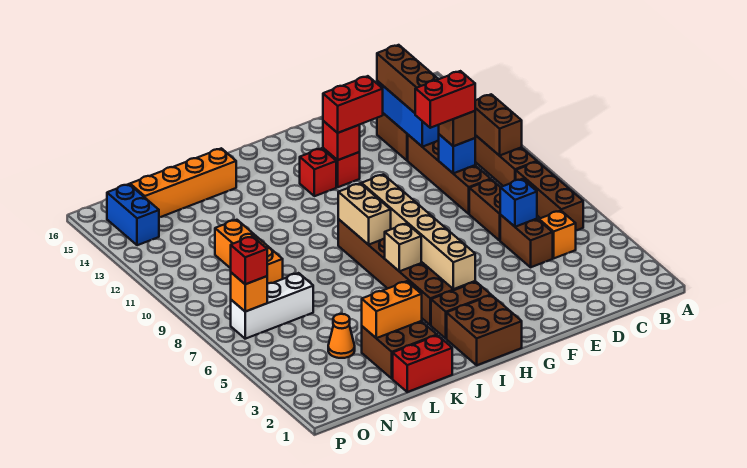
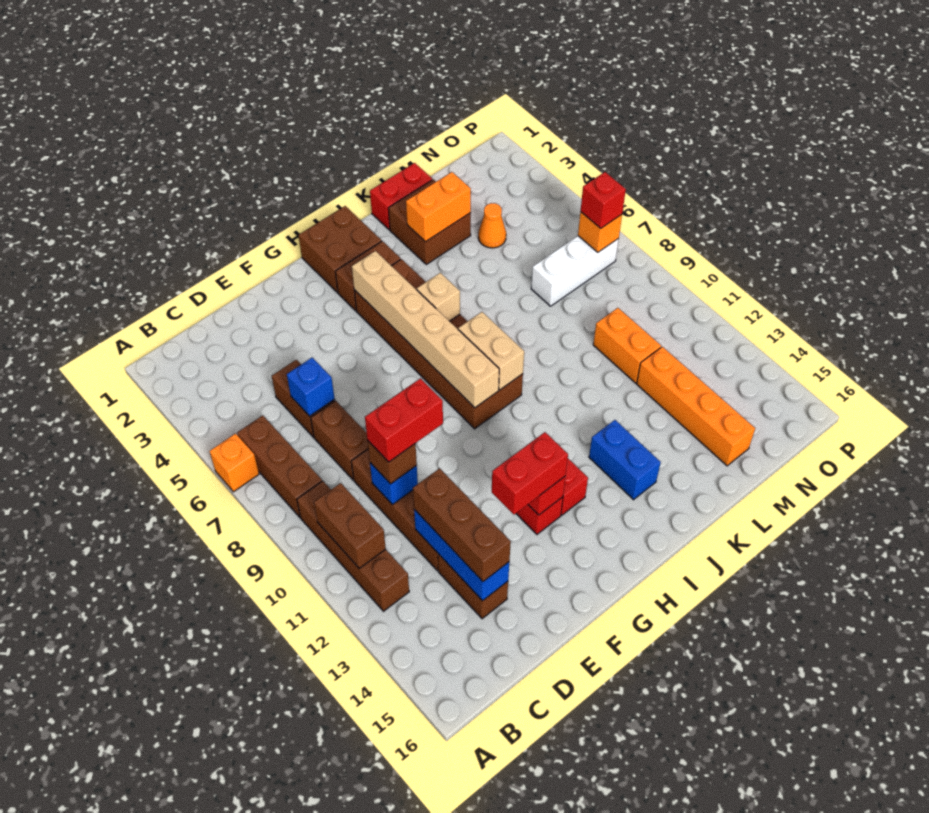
orange 1x1 brick [539,211,576,258] -> orange 1x1 brick moved to [210,433,259,492]
orange 1x4 brick [130,148,236,217] -> orange 1x4 brick turned to [637,347,755,466]
orange 1x3 brick [215,220,283,284] -> orange 1x2 brick [593,308,661,383]
blue 1x2 brick [107,184,159,245] -> blue 1x2 brick moved to [589,420,661,500]

